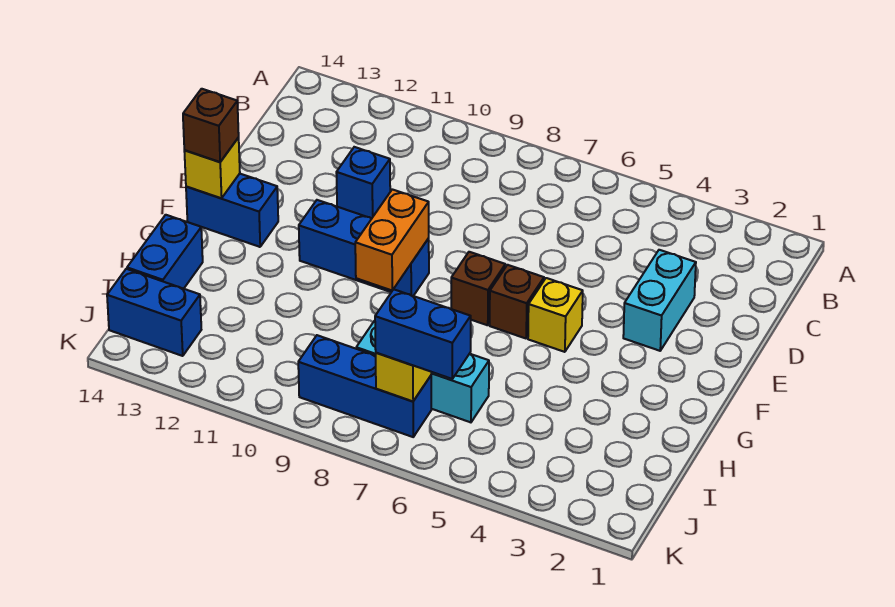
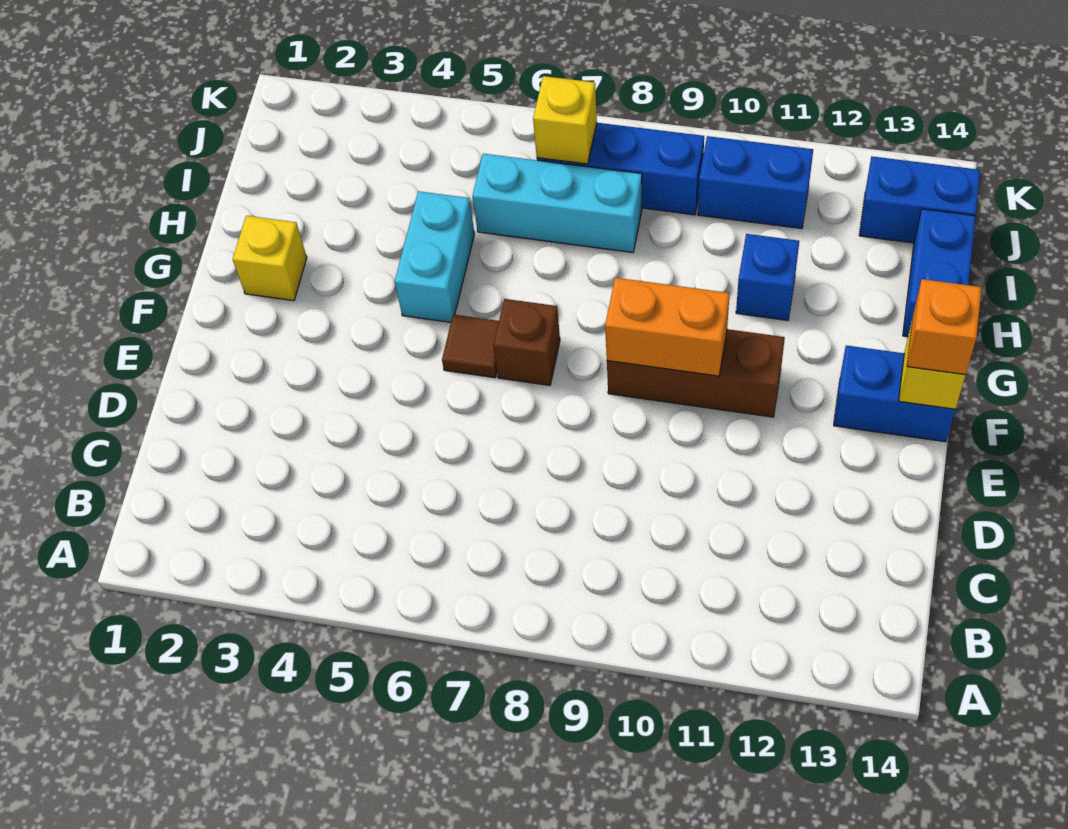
cyan 1x2 brick [623,250,696,351] -> cyan 1x2 brick moved to [395,191,475,322]
blue 1x1 brick [336,147,390,218] -> blue 1x1 brick moved to [736,234,799,320]
yellow 1x1 brick [528,278,583,352] -> yellow 1x1 brick moved to [233,216,307,301]
brown 1x1 brick [490,265,544,338] -> brown 1x1 tile [442,314,499,378]
blue 1x3 brick [299,200,429,296] -> brown 1x3 brick [607,329,785,417]
orange 1x2 brick [355,189,429,290] -> orange 1x2 brick turned to [605,278,730,376]
brown 1x1 brick [183,89,239,162] -> orange 1x1 brick [907,279,982,375]
blue 1x2 brick [375,289,471,379] -> blue 1x2 brick moved to [698,136,813,229]

